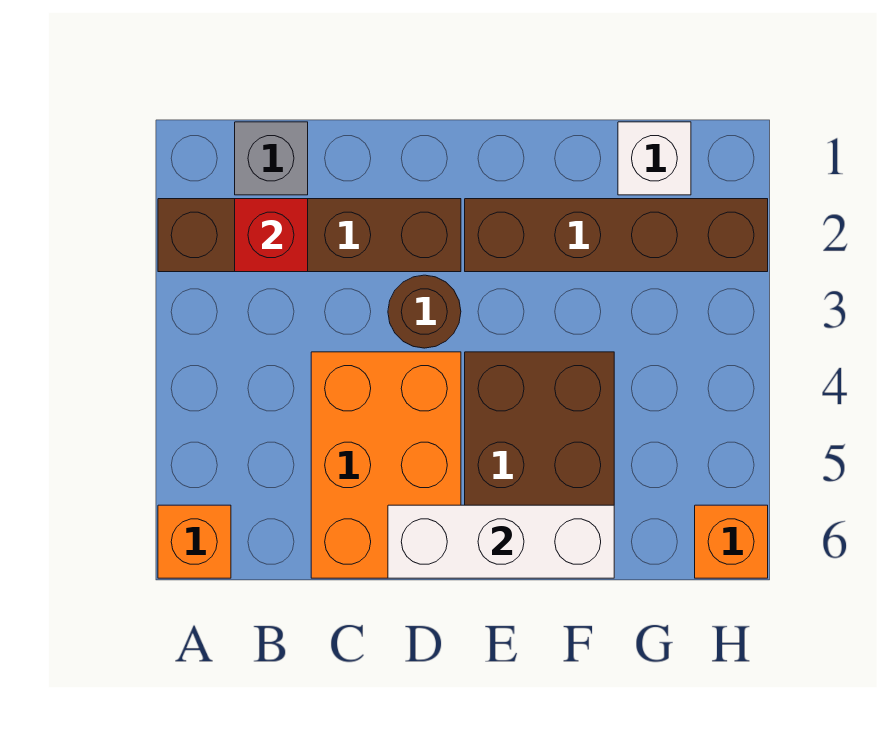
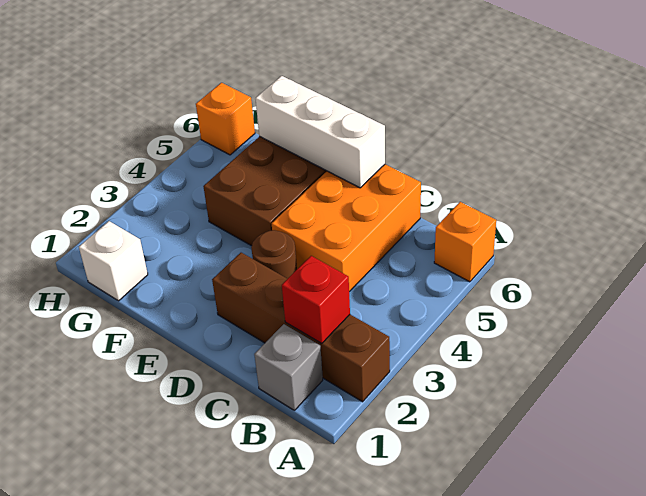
brown 1x4 brick [465,199,768,272] -> none

